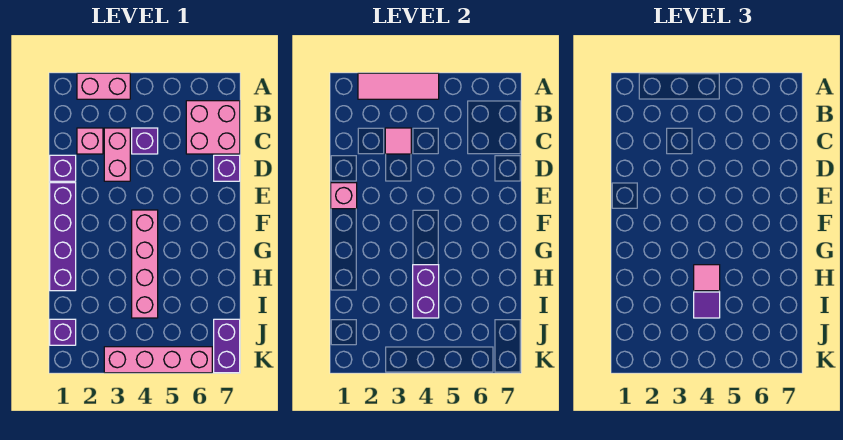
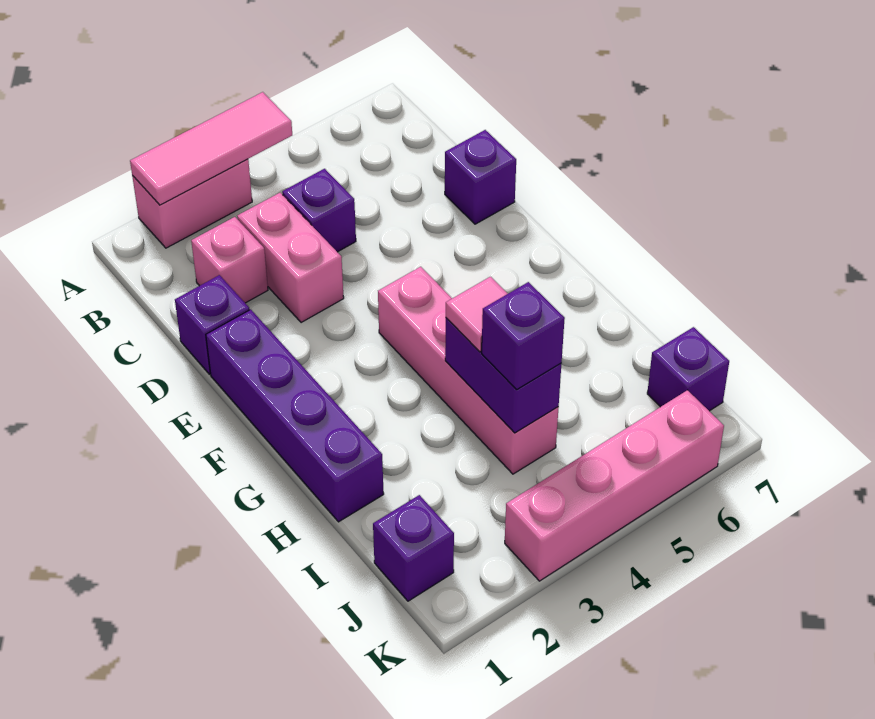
pink 2x2 brick [186,101,240,154] -> none
pink 1x1 tile [385,128,411,154] -> none
pink 1x1 brick [331,183,357,209] -> none
purple 1x1 tile [694,292,720,318] -> purple 1x1 brick [482,282,565,390]
purple 1x2 brick [214,319,240,373] -> purple 1x1 brick [647,327,729,411]

